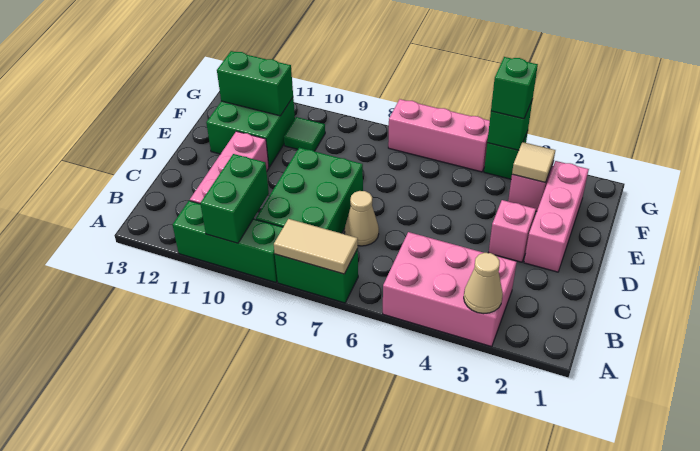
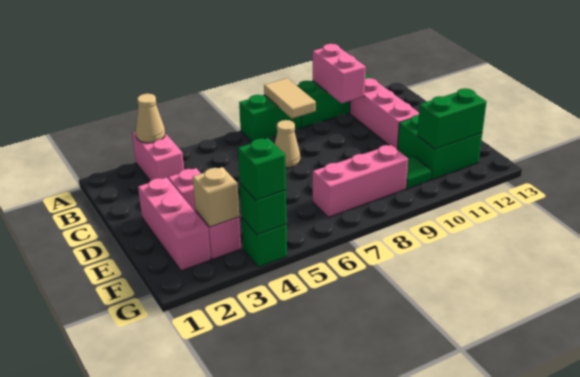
pink 2x3 brick [383,232,517,347] -> pink 1x2 brick [132,132,184,181]
tan 1x2 tile [274,219,358,274] -> tan 1x2 tile turned to [264,78,316,118]
green 1x2 brick [200,154,269,243] -> pink 1x2 brick [313,44,366,103]
green 2x3 brick [256,148,363,233] -> none
tan 1x1 tile [512,142,555,183] -> tan 1x1 brick [193,167,239,227]
pink 1x3 brick [388,99,490,172] -> pink 1x3 brick moved to [313,145,408,217]

